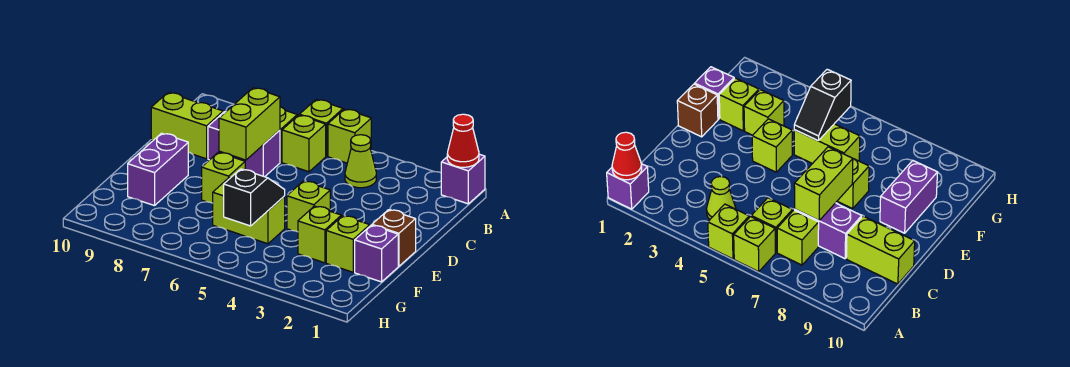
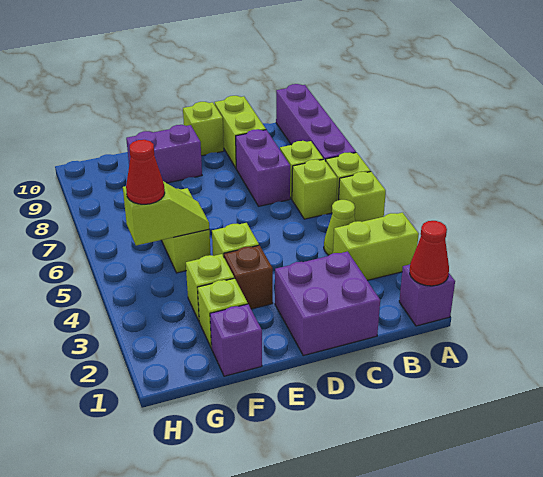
none -> purple 1x4 brick [276,84,356,161]
none -> purple 2x2 brick [275,252,380,355]
lime 1x2 brick [219,88,280,160] -> lime 1x2 brick moved to [333,212,419,280]
brown 1x1 brick [372,210,416,266] -> brown 1x1 brick moved to [224,245,273,309]
lime 1x1 brick [202,152,245,203] -> lime 1x1 brick moved to [183,102,224,156]
black 1x2 slope [224,169,285,226] -> lime 1x2 slope [123,181,209,246]
none -> red 1x1 cone [126,140,165,204]

